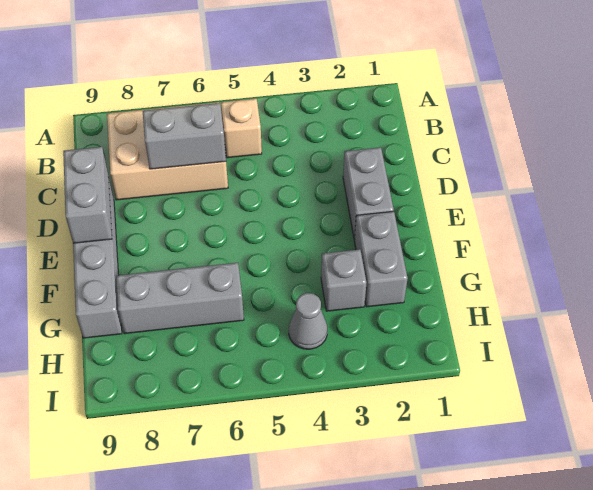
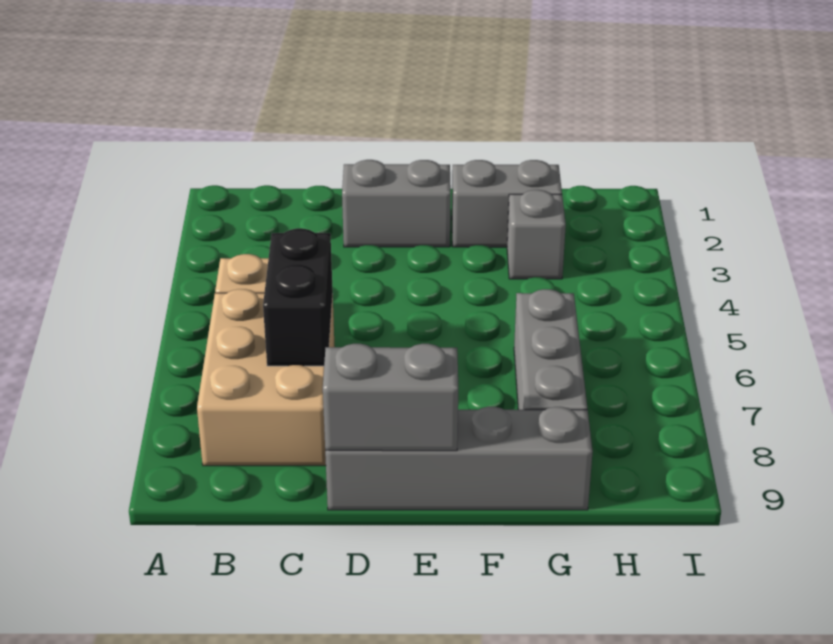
grey 1x2 brick [143,103,226,169] -> black 1x2 brick [263,228,333,366]
grey 1x1 cone [289,293,327,349] -> none

